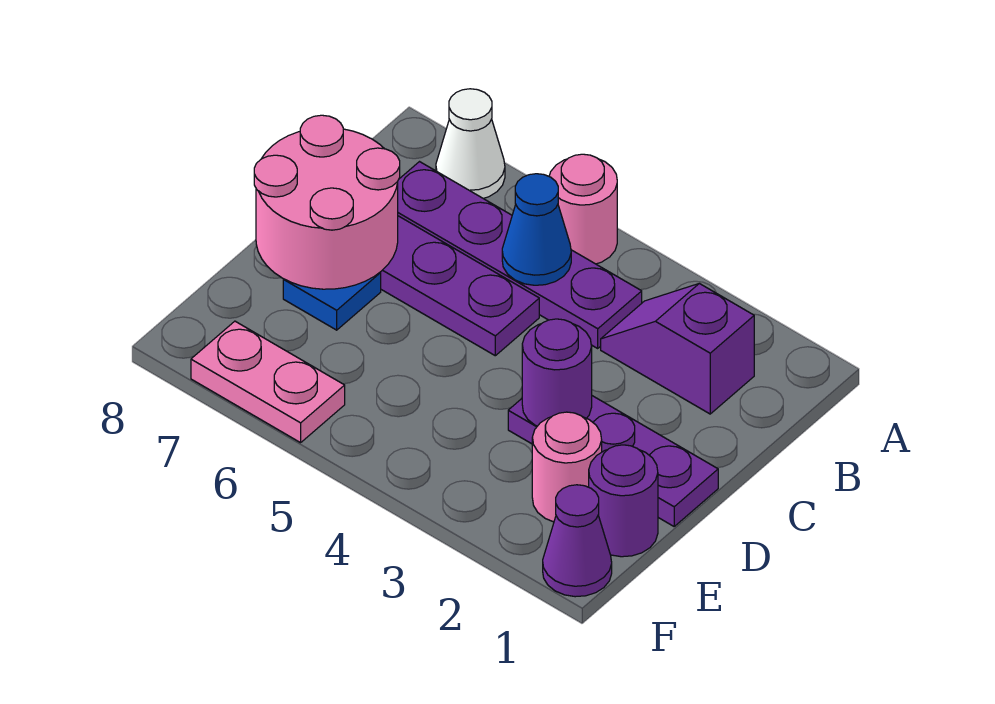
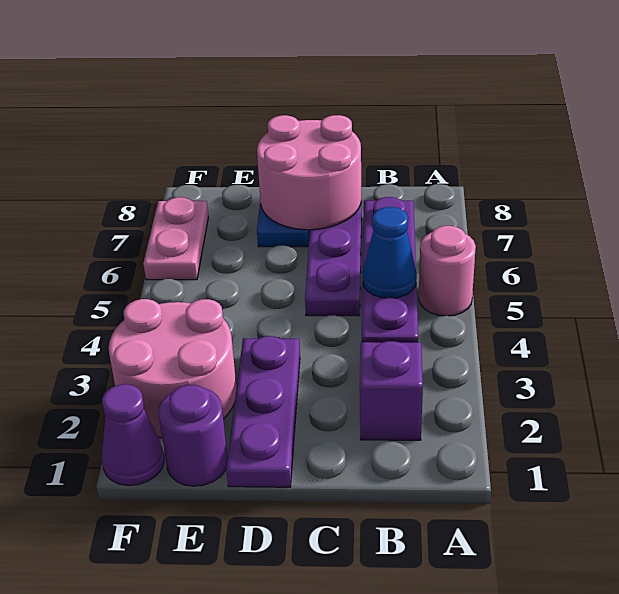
white 1x1 cone [436,89,505,199] -> none
purple 1x1 round brick [522,319,592,426] -> none
pink 1x1 round brick [532,412,602,522] -> pink 2x2 round brick [109,299,237,438]

